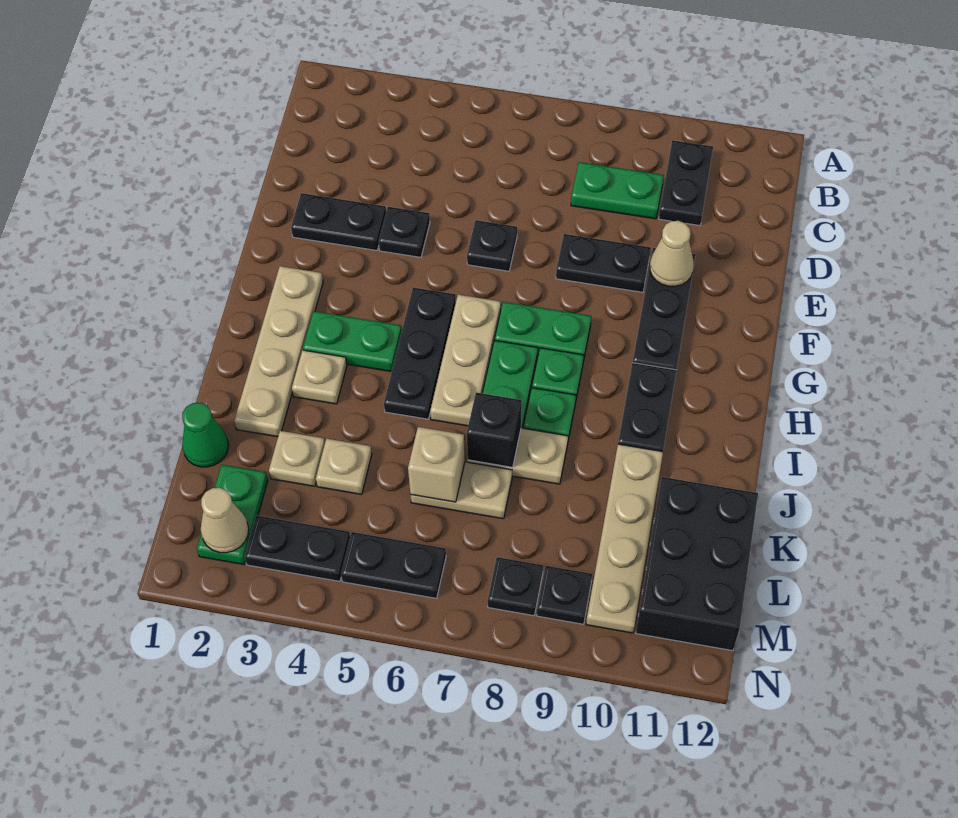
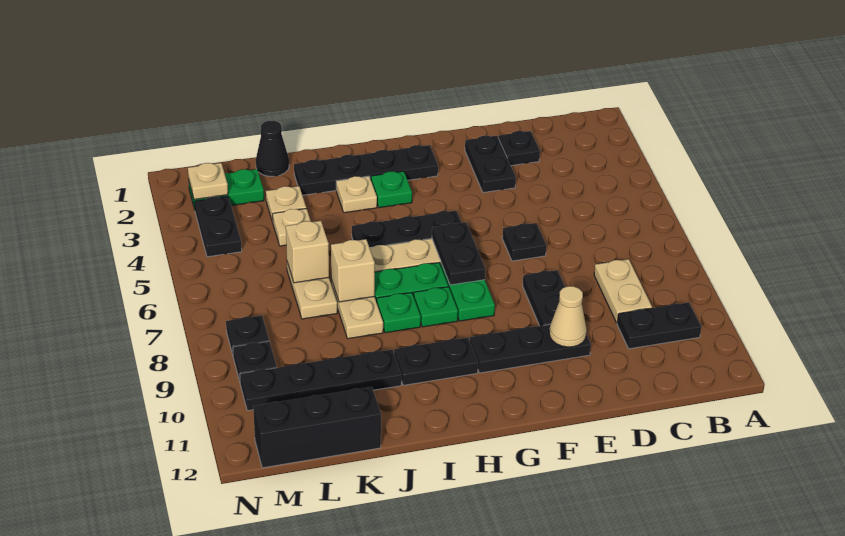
green 1x2 plate [571,162,664,219] -> tan 1x2 plate [594,259,652,323]
black 1x1 plate [379,207,430,257] -> black 1x1 plate moved to [499,131,540,166]
tan 1x4 plate [234,266,323,437] -> black 1x4 plate [294,145,438,195]
green 1x2 plate [303,311,402,372] -> green 1x1 plate [371,171,412,208]
black 1x1 brick [467,393,522,467] -> tan 1x1 brick [331,239,375,302]
tan 1x4 plate [586,444,663,633] -> black 1x4 plate [240,350,401,411]
green 1x1 cone [182,403,229,467] -> black 1x1 cone [256,121,289,176]
black 2x3 brick [636,477,758,651] -> black 1x3 brick [253,387,381,468]
tan 1x1 cone [201,488,249,553] -> tan 1x1 plate [188,163,228,200]
black 1x2 plate [341,532,446,598] -> black 1x2 plate moved to [432,222,485,285]

